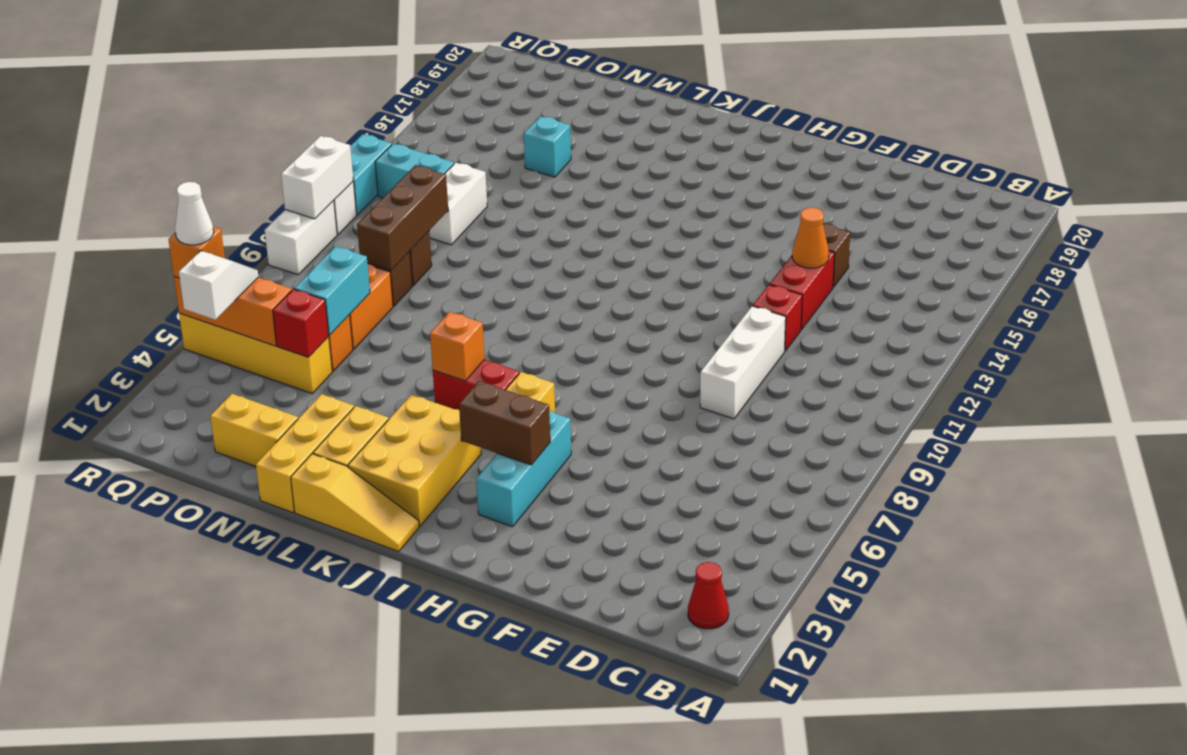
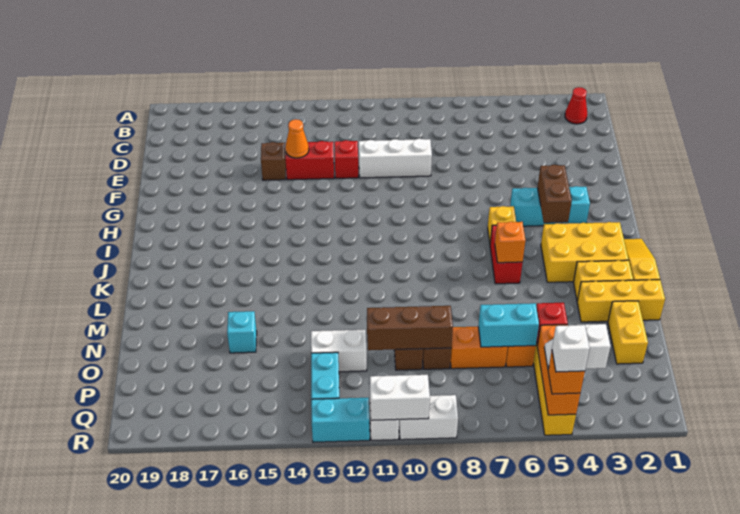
white 1x1 cone [175,182,214,245] -> white 1x1 brick [552,325,590,372]

